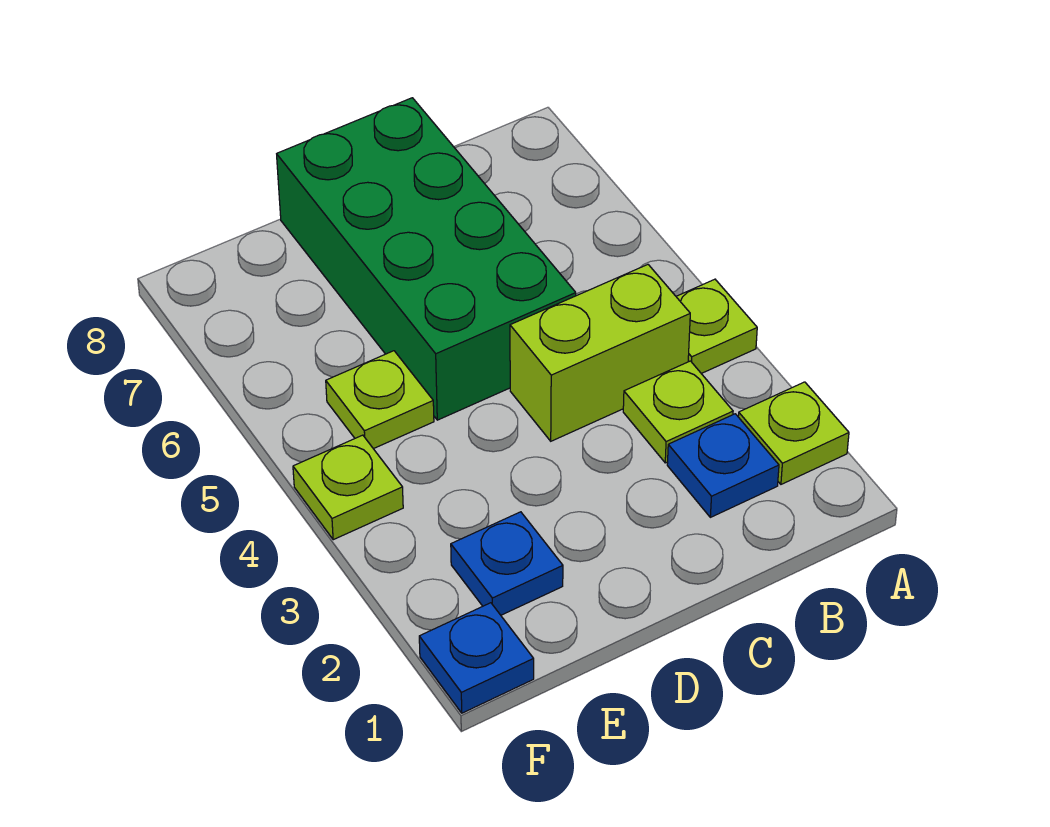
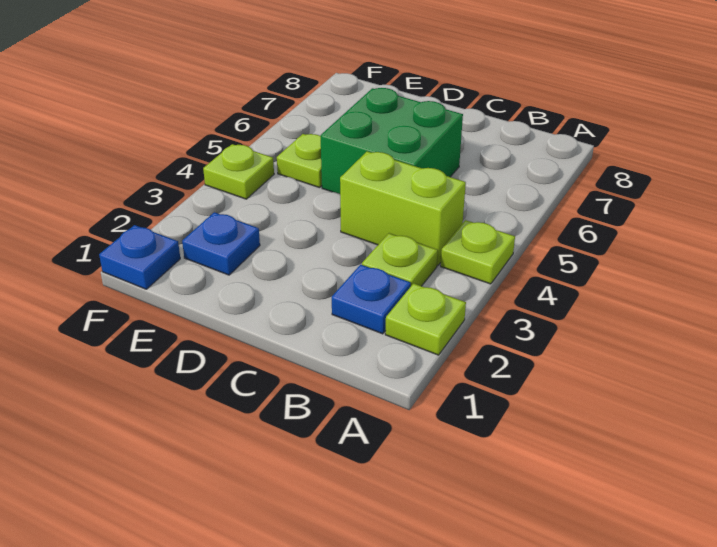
green 2x4 brick [277,98,576,420] -> green 2x2 brick [321,88,463,194]

